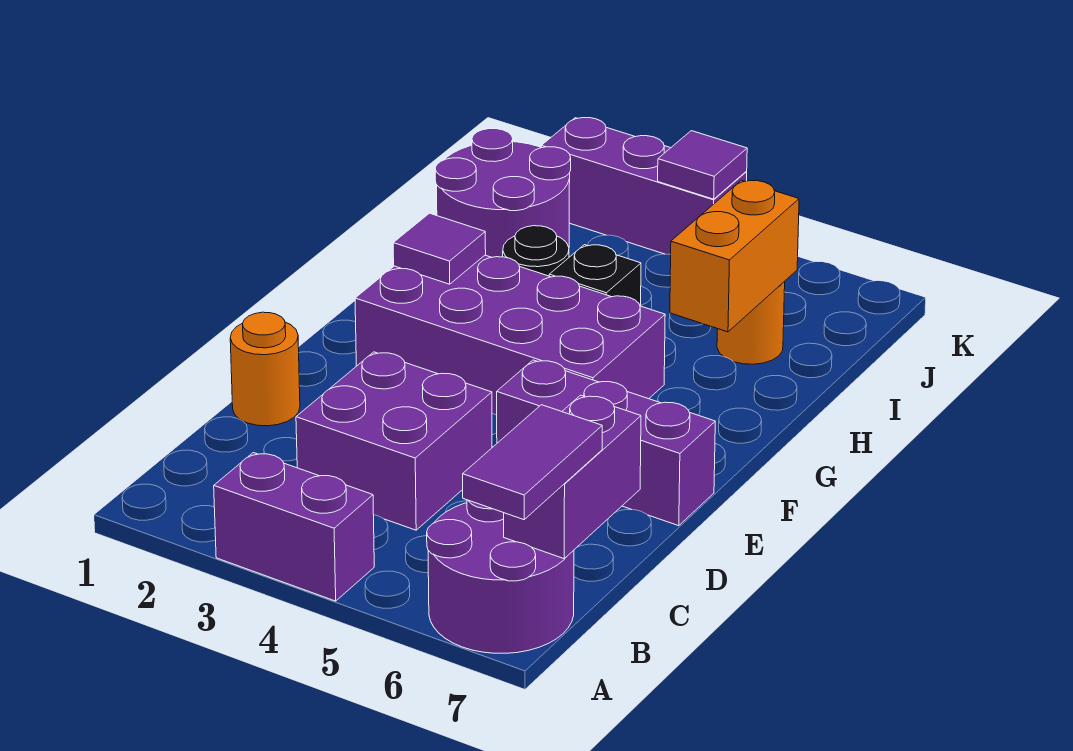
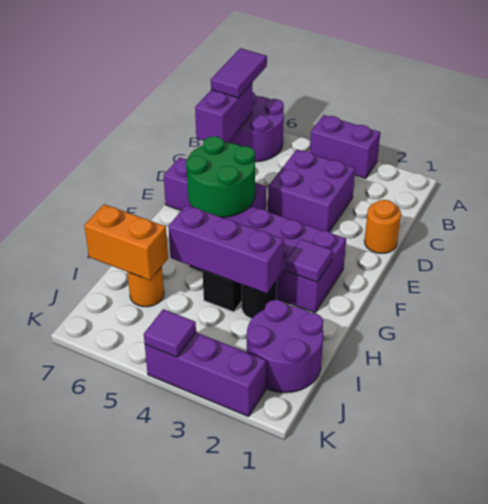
none -> green 2x2 round brick [186,136,255,217]
none -> purple 1x3 brick [168,205,284,294]
orange 1x2 brick [670,180,799,332] -> orange 1x2 brick turned to [84,204,168,280]

